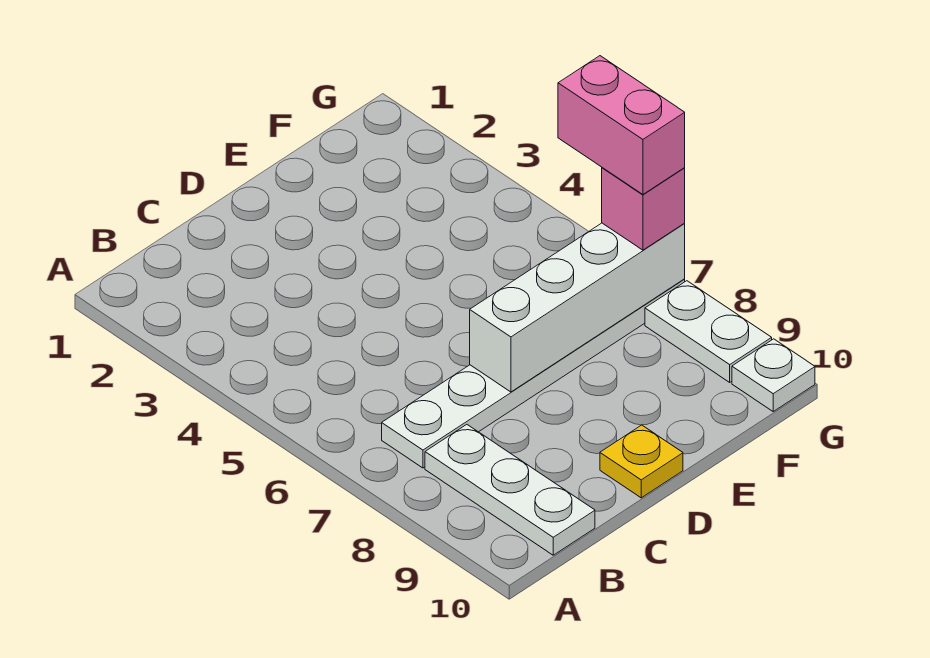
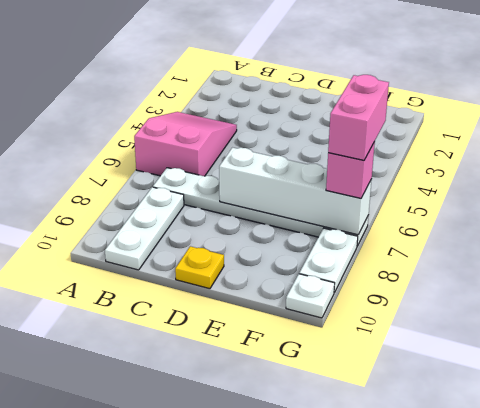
none -> pink 2x3 slope [134,112,237,176]

